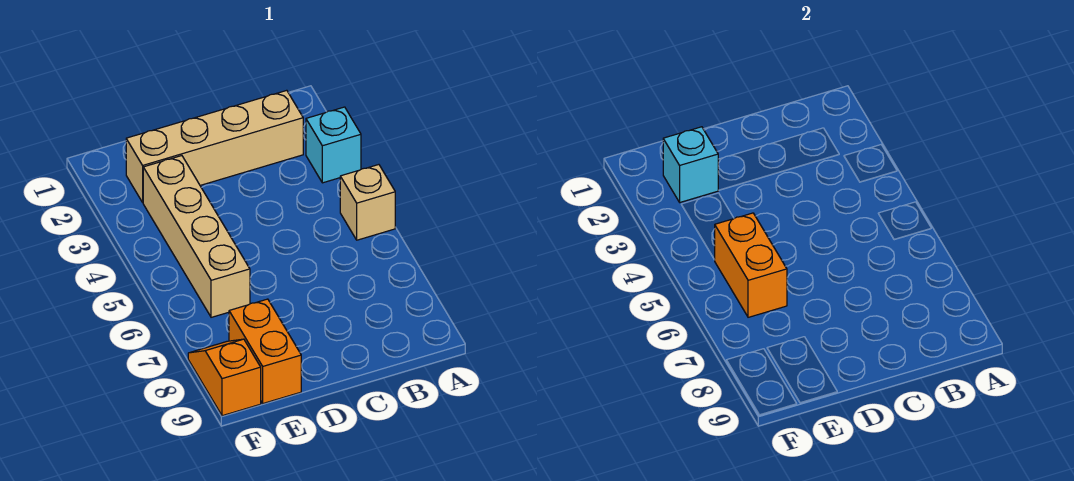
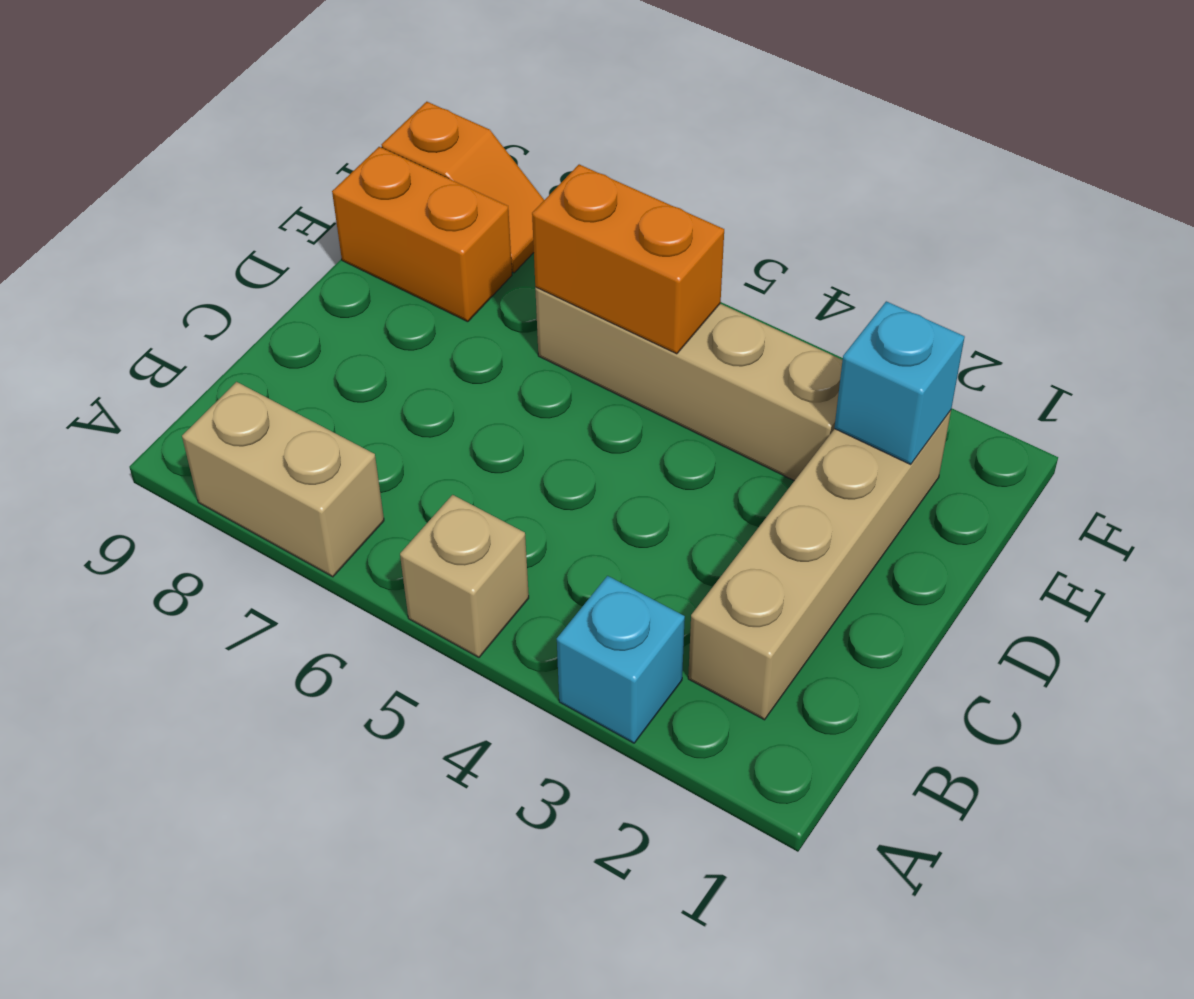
none -> tan 1x2 brick [182,382,384,577]

